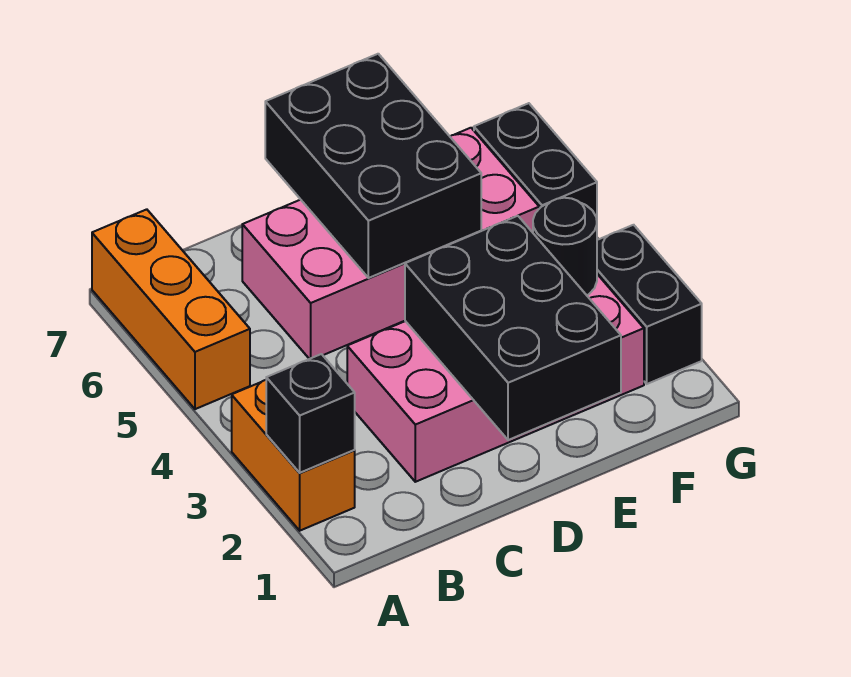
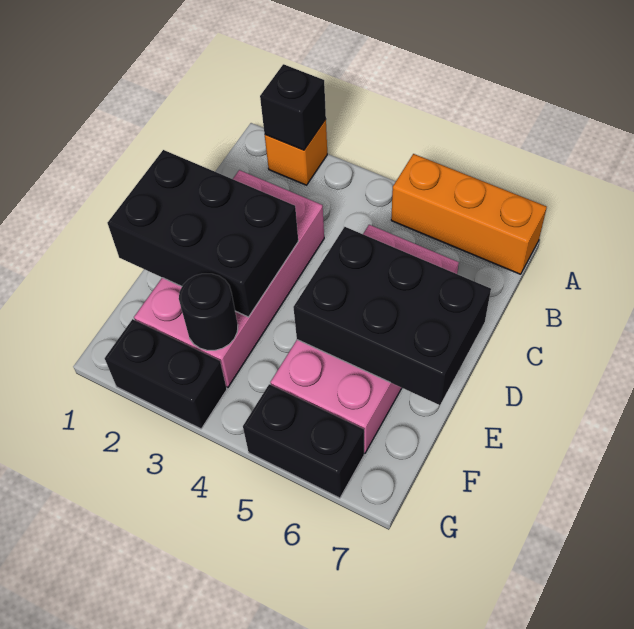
orange 1x2 brick [232,380,355,531] -> orange 1x1 brick [265,119,327,185]

